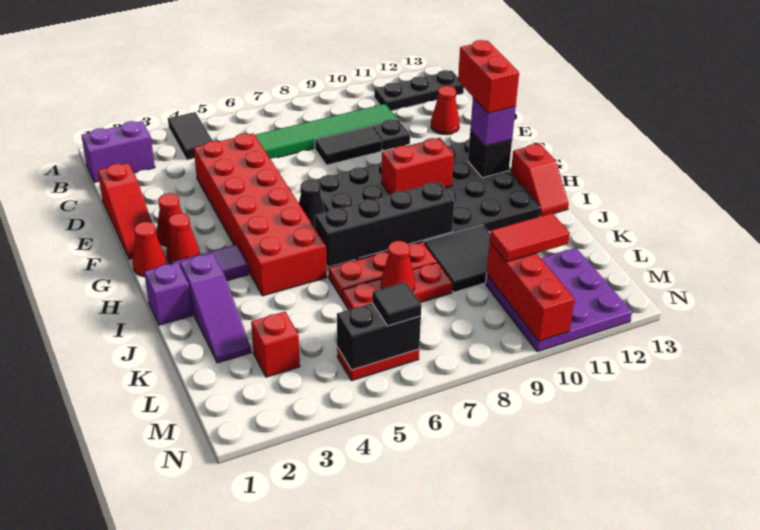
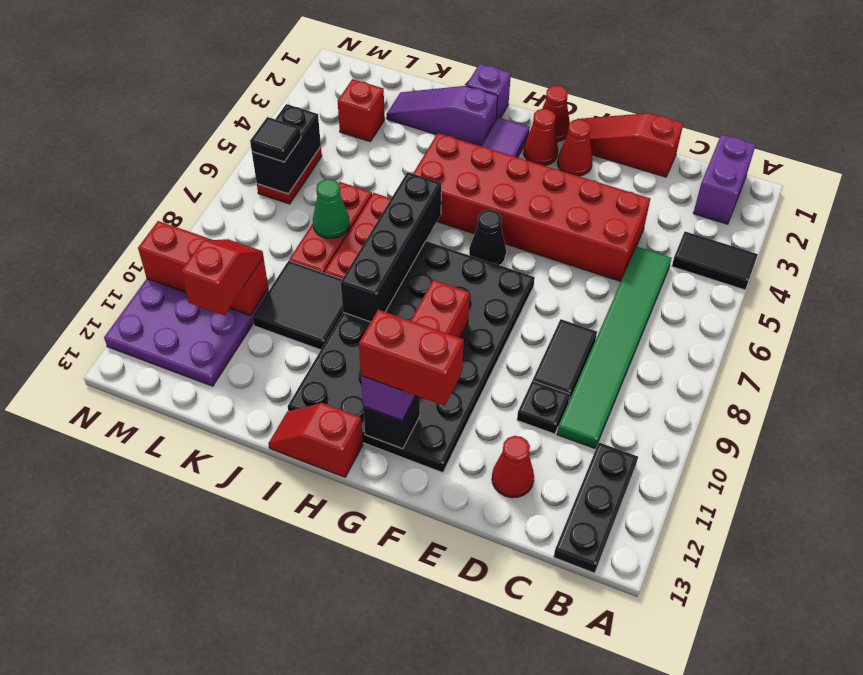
red 1x1 cone [381,241,415,292] -> green 1x1 cone [313,179,350,238]
red 1x2 tile [490,213,570,262] -> red 1x2 slope [181,239,263,315]

